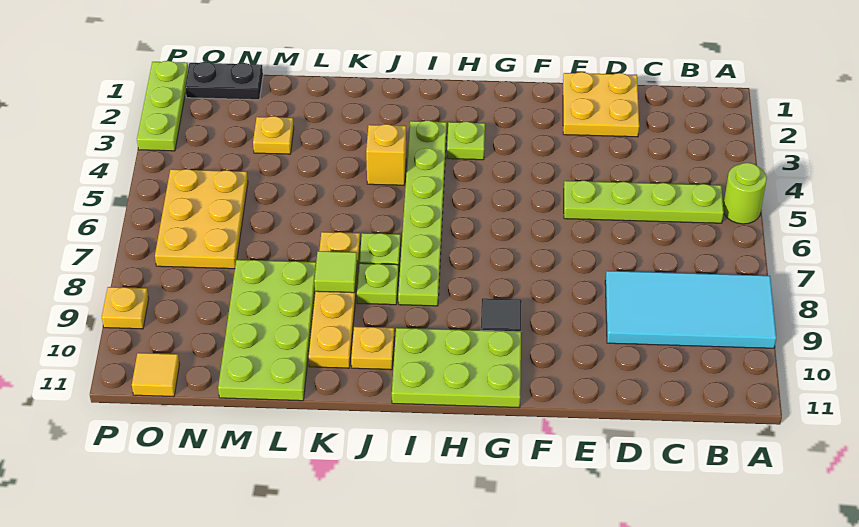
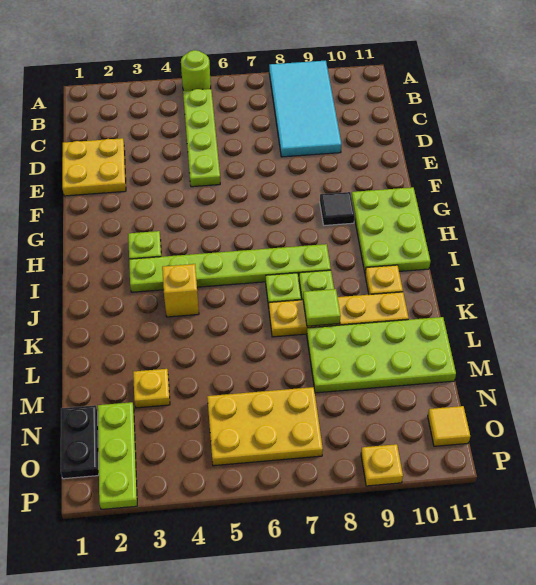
lime 1x3 plate [137,61,188,151] -> lime 1x3 plate turned to [98,402,137,509]

